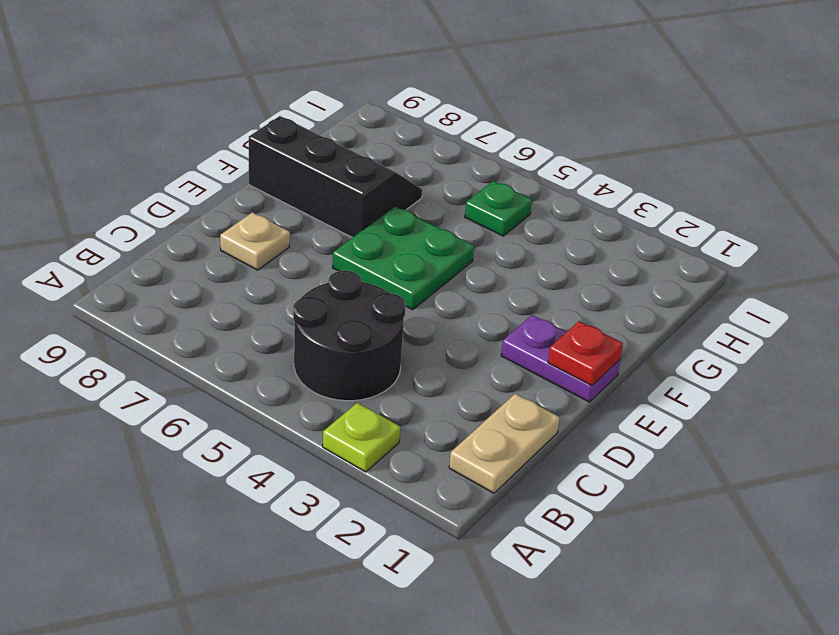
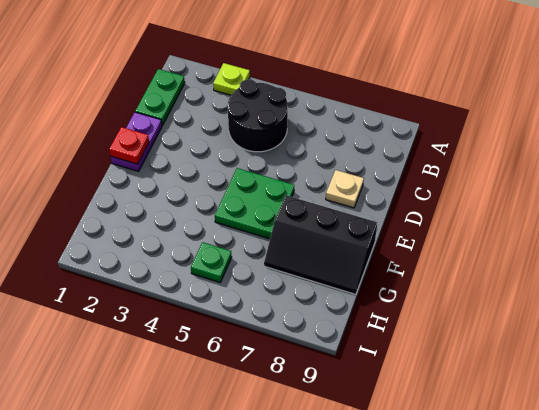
tan 1x2 plate [449,394,560,493] -> green 1x2 plate [135,69,185,126]
purple 1x2 plate [501,315,620,402] -> purple 1x2 plate turned to [111,112,162,171]

